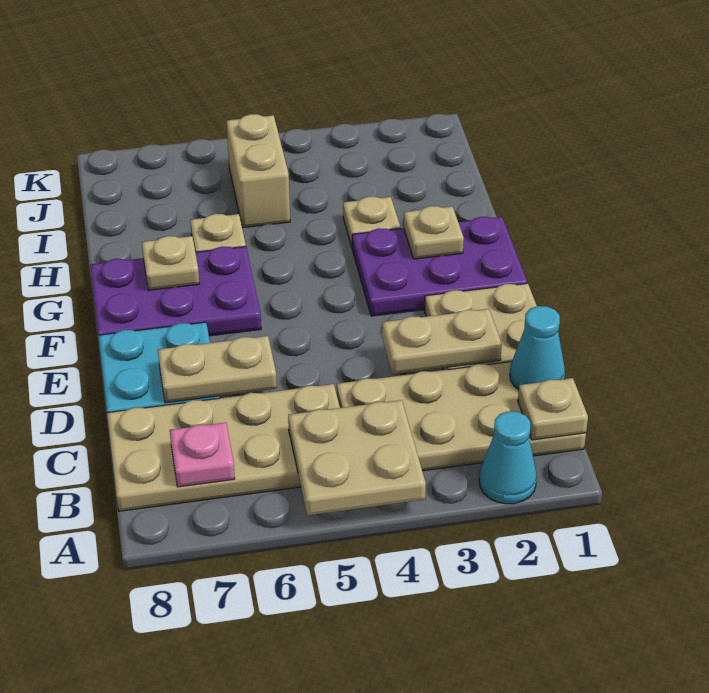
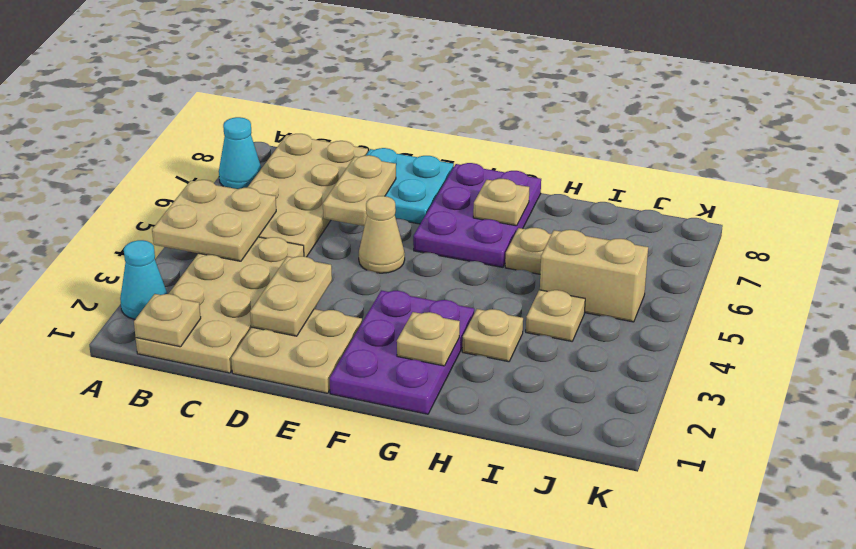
pink 1x1 plate [170,423,235,487] -> none
cyan 1x1 cone [510,306,565,390] -> cyan 1x1 cone moved to [219,117,261,189]
none -> tan 1x1 cone [359,196,405,273]
none -> tan 1x1 plate [526,290,585,341]

